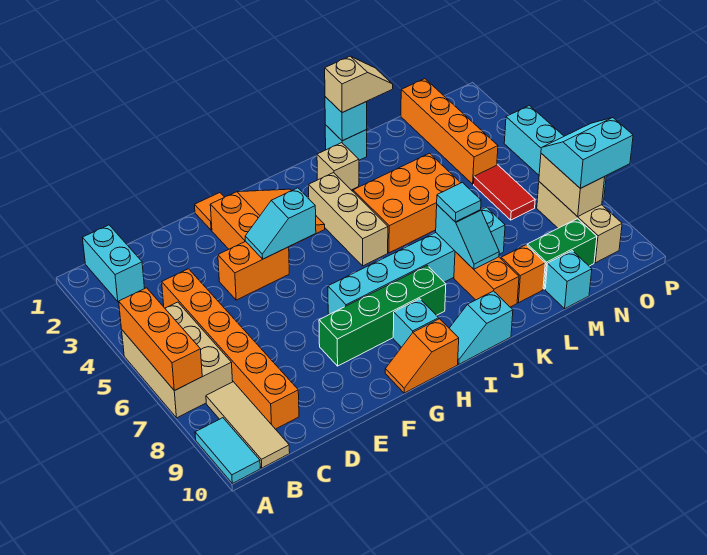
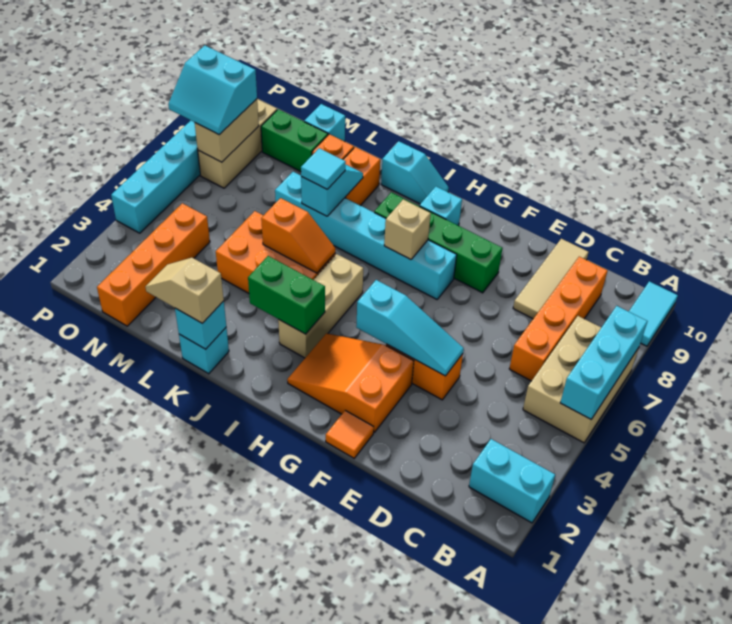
orange 1x3 brick [119,288,202,391] -> cyan 1x3 brick [560,306,647,419]
cyan 1x2 brick [82,225,145,302] -> cyan 1x2 brick turned to [469,439,555,523]
tan 1x3 tile [206,382,290,468] -> tan 1x3 tile moved to [513,239,588,319]
orange 1x6 brick [162,269,299,429] -> orange 1x4 brick [509,257,608,381]
cyan 1x2 slope [245,188,316,259] -> cyan 1x3 slope [356,280,464,376]
orange 1x2 slope [385,319,459,393] -> orange 1x2 slope moved to [261,198,335,273]
none -> green 1x2 brick [248,256,325,334]
tan 1x1 brick [317,143,359,190] -> tan 1x1 brick moved to [384,199,431,260]
red 1x2 tile [474,165,535,220] -> none

